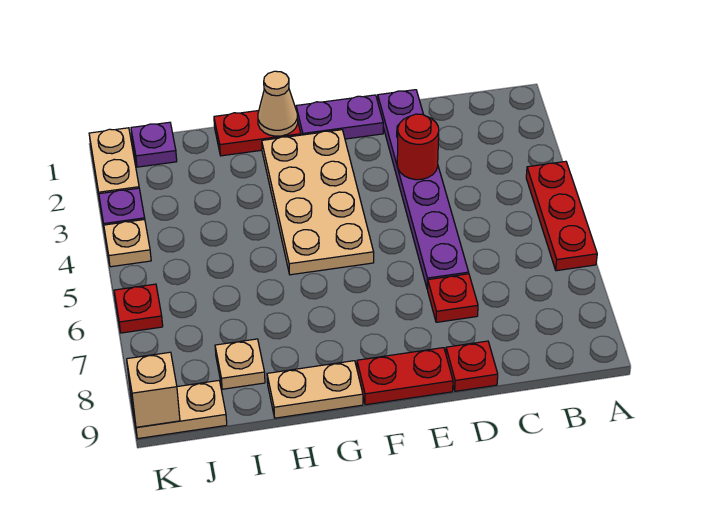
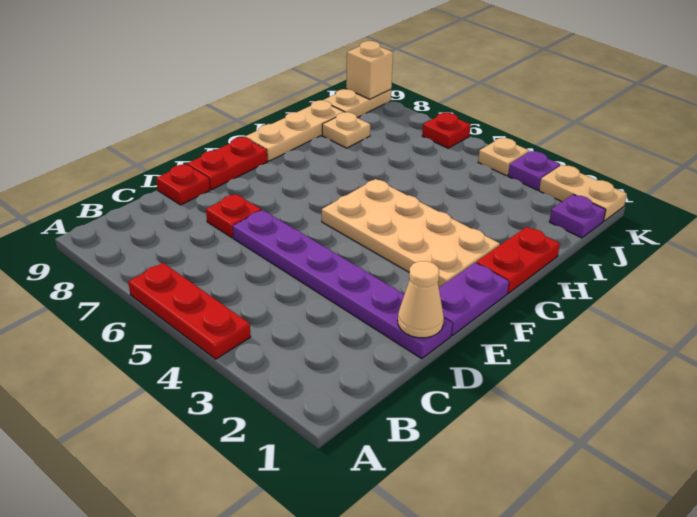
red 1x1 round brick [397,114,439,180] -> none
tan 1x1 cone [258,71,298,136] -> tan 1x1 cone moved to [398,261,444,338]
tan 1x2 plate [267,361,363,418] -> tan 1x3 plate [245,100,344,161]

